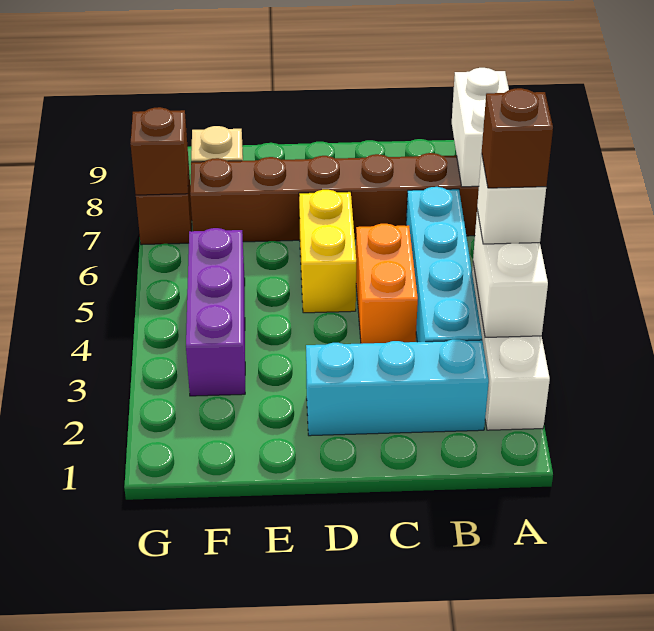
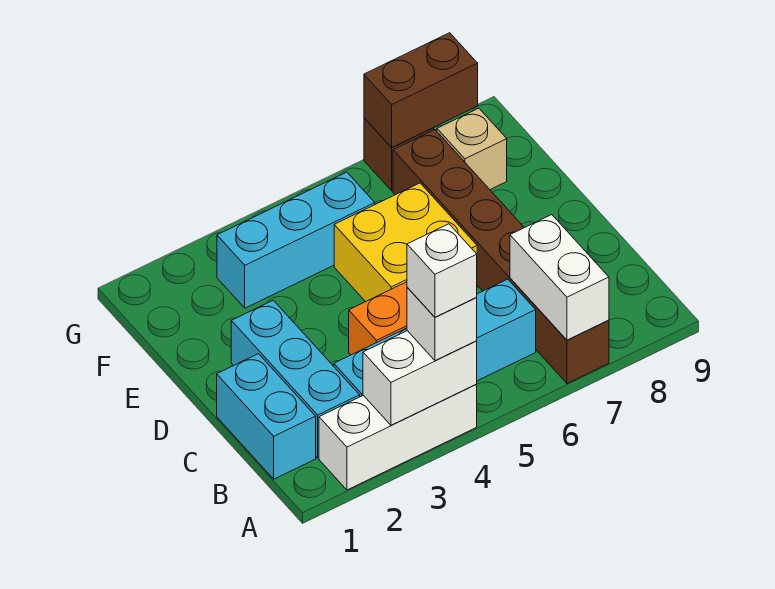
brown 1x1 brick [482,88,553,188] -> white 1x1 brick [407,224,477,317]
white 1x2 brick [452,68,509,187] -> white 1x2 brick turned to [510,215,609,340]
none -> cyan 1x2 brick [217,354,316,479]
yellow 1x2 brick [299,190,356,313] -> yellow 2x2 brick [334,183,477,302]
purple 1x3 brick [186,228,245,396] -> cyan 1x3 brick [217,172,375,308]
brown 1x1 brick [130,107,189,195] -> brown 1x2 brick [364,33,478,148]

